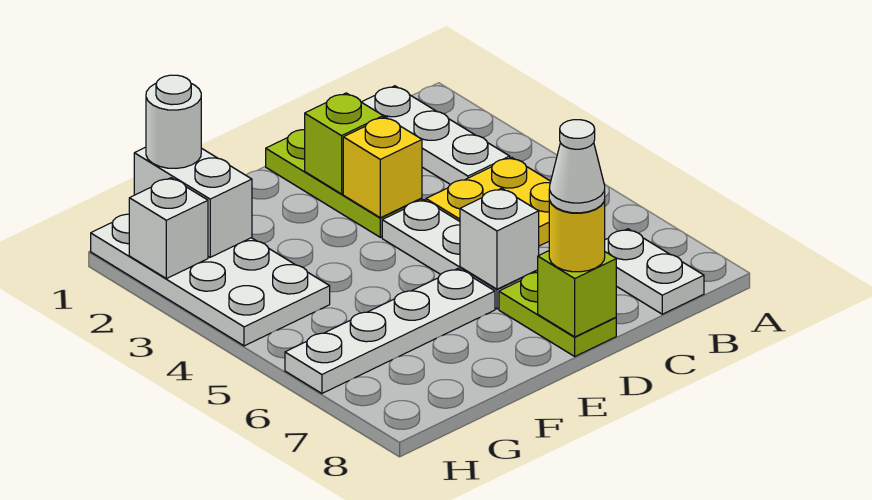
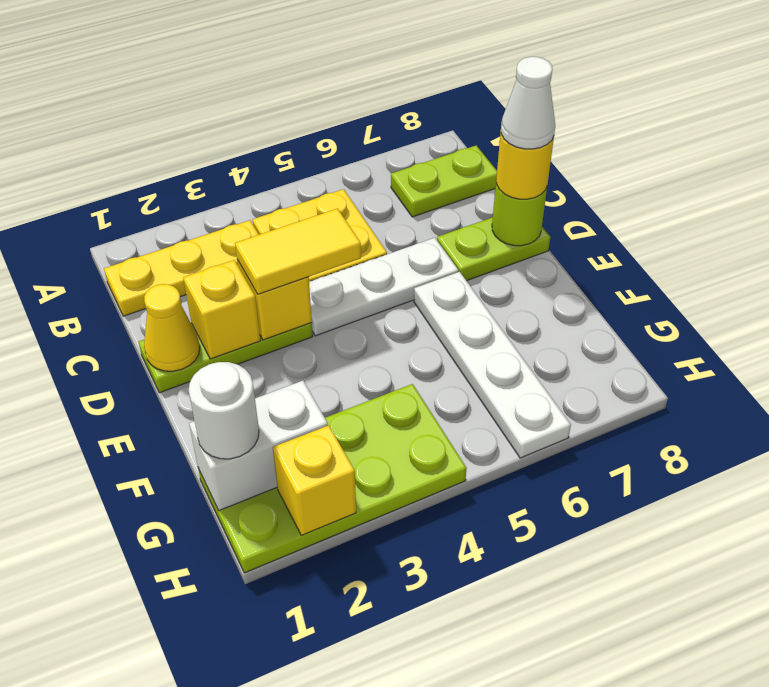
white 1x3 plate [362,86,510,185] -> yellow 1x3 plate [104,220,259,316]
white 1x2 plate [605,229,704,314] -> lime 1x2 plate [391,146,497,217]
none -> yellow 1x1 cone [144,284,200,371]
lime 1x1 brick [304,93,383,194] -> yellow 1x1 brick [183,260,260,359]
none -> yellow 1x2 tile [235,209,361,294]
white 1x1 brick [460,188,539,289] -> none
lime 1x1 brick [537,251,616,337] -> lime 1x1 round brick [492,183,547,246]
white 2x4 plate [91,214,330,346] -> lime 2x4 plate [198,384,467,573]
white 1x1 brick [129,178,208,279] -> yellow 1x1 brick [273,425,356,535]

